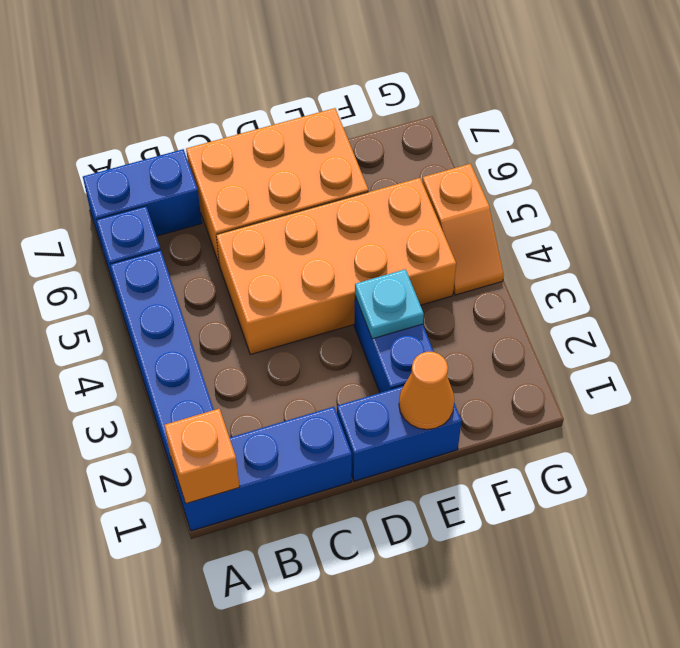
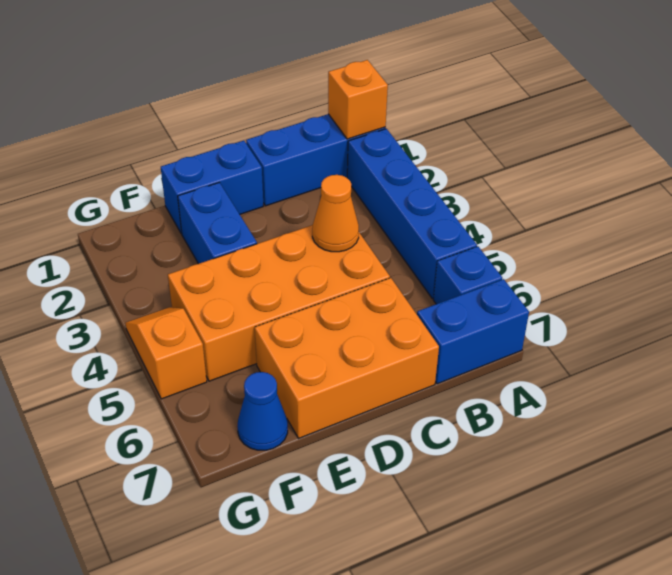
orange 1x1 cone [399,352,454,429] -> orange 1x1 cone moved to [312,175,359,252]
cyan 1x1 plate [355,269,424,339] -> none
none -> blue 1x1 cone [237,372,288,450]

